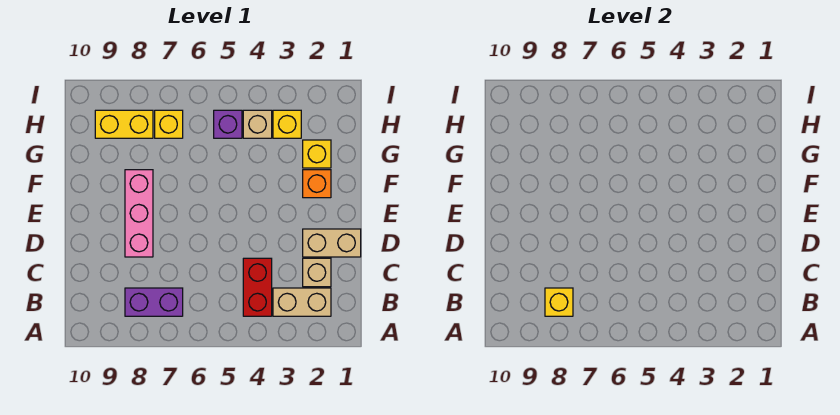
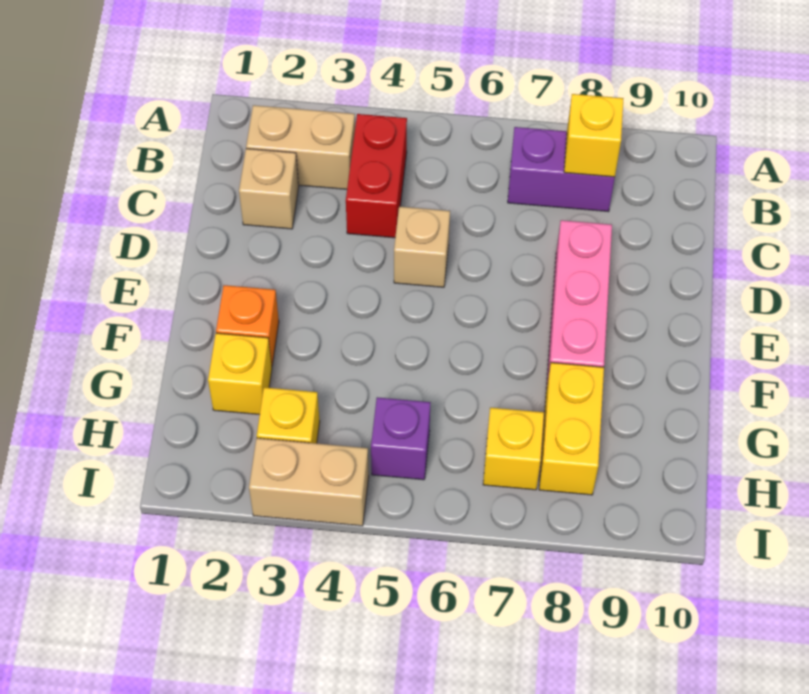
tan 1x2 brick [303,229,361,257] -> tan 1x2 brick moved to [249,438,369,526]
tan 1x1 brick [243,110,272,138] -> tan 1x1 brick moved to [394,207,450,287]
yellow 1x2 brick [95,110,153,138] -> yellow 1x2 brick turned to [539,362,604,495]

